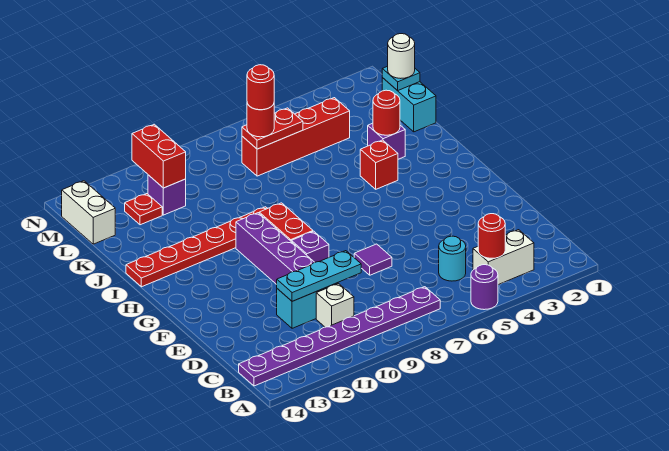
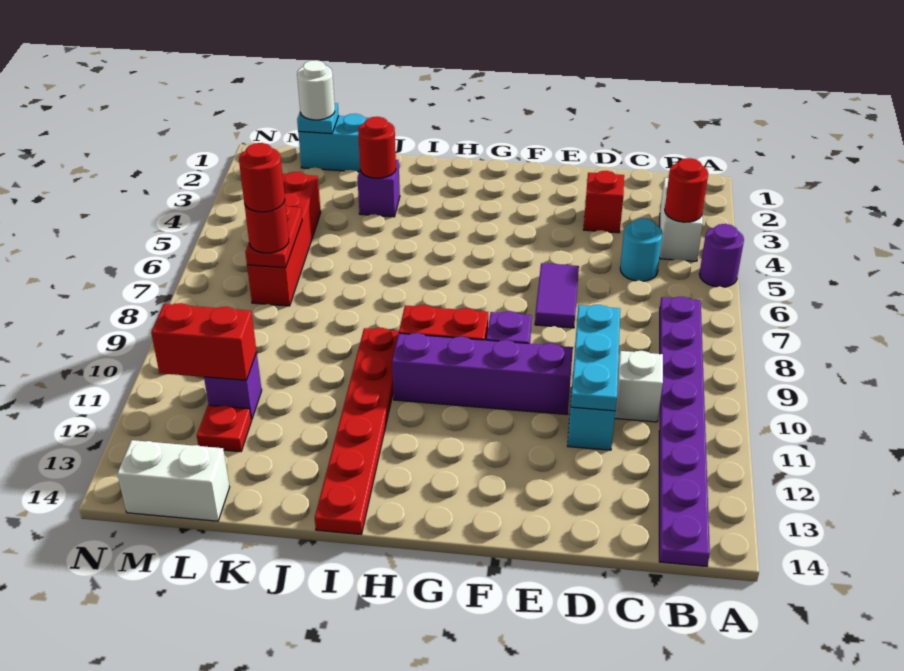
purple 1x1 tile [354,244,392,275] -> purple 1x2 tile [535,263,579,328]
red 1x1 brick [360,140,398,189] -> red 1x1 brick moved to [584,171,624,233]

